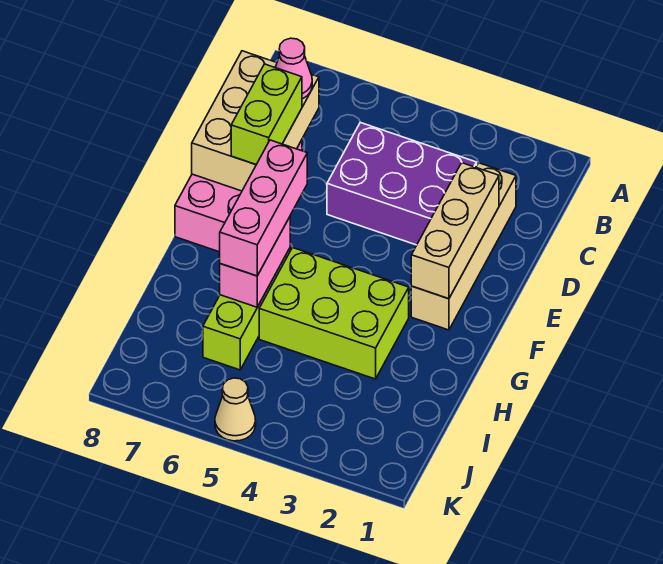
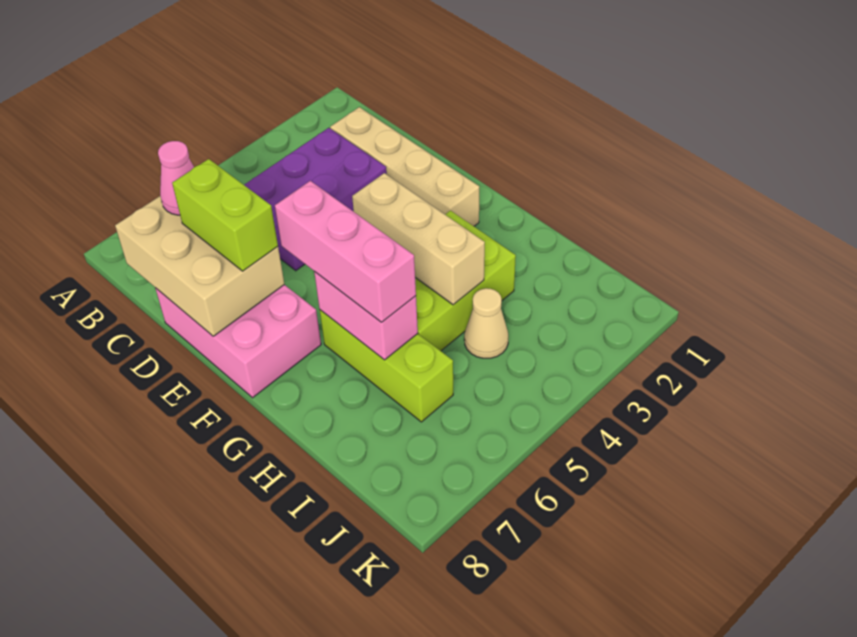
tan 1x3 brick [411,163,499,299] -> tan 1x3 brick moved to [352,173,485,305]
tan 1x1 cone [215,378,256,441] -> tan 1x1 cone moved to [464,288,508,358]

